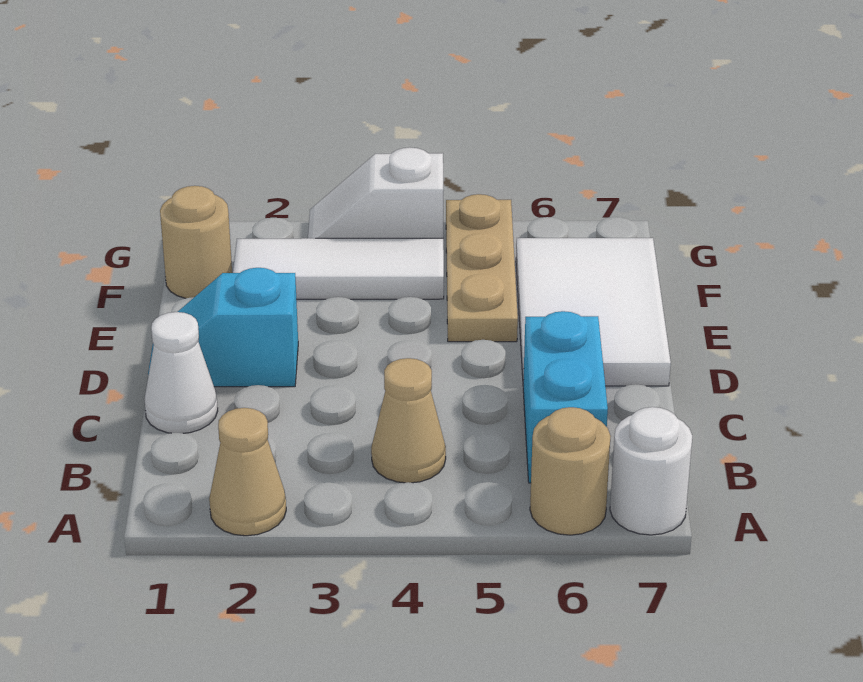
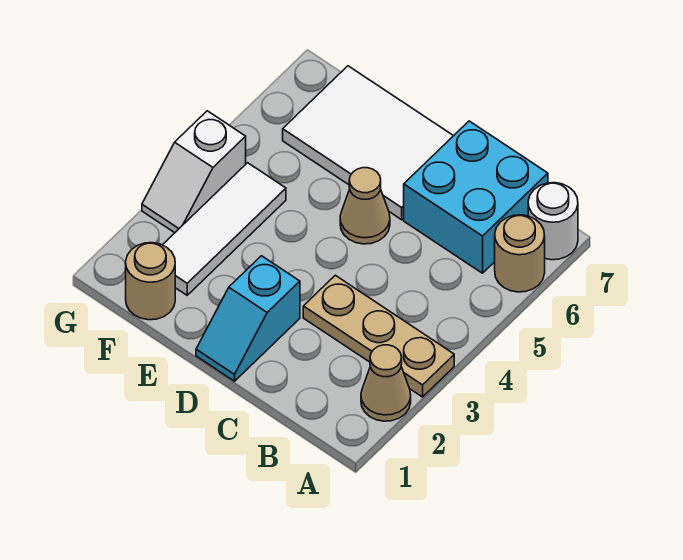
tan 1x1 cone [371,358,446,483] -> tan 1x1 cone moved to [340,168,390,244]
cyan 1x2 brick [523,311,608,483] -> cyan 2x2 brick [404,121,548,273]
white 1x1 cone [144,312,218,433] -> none
tan 1x3 plate [446,194,518,342] -> tan 1x3 plate moved to [303,275,454,397]

